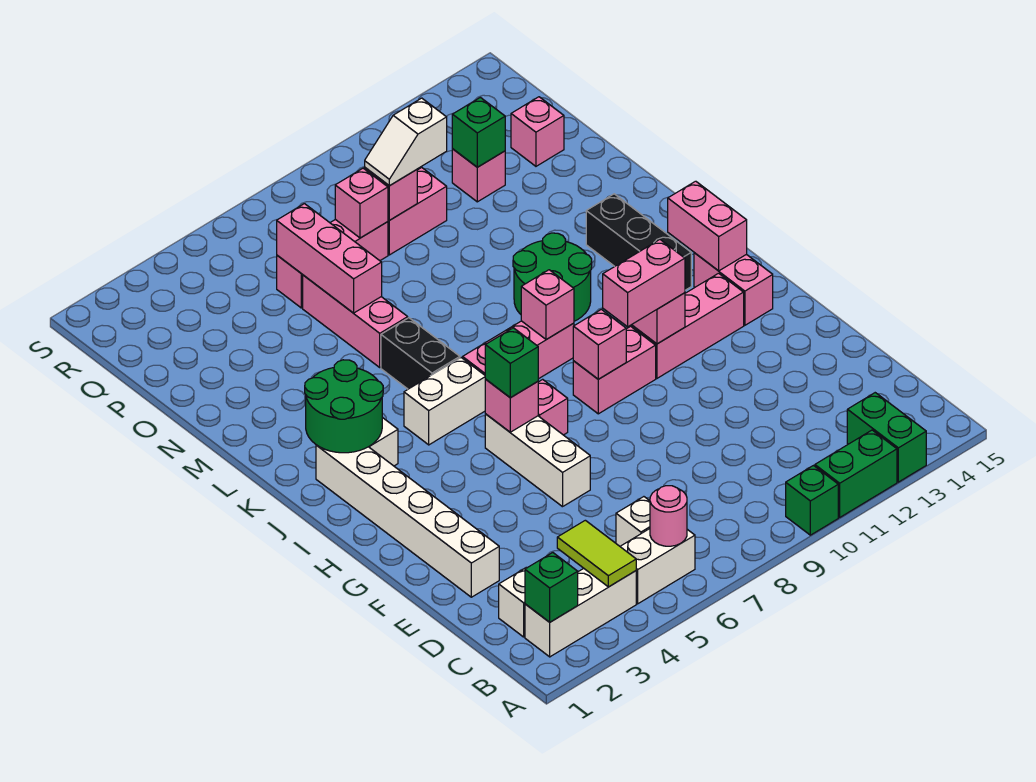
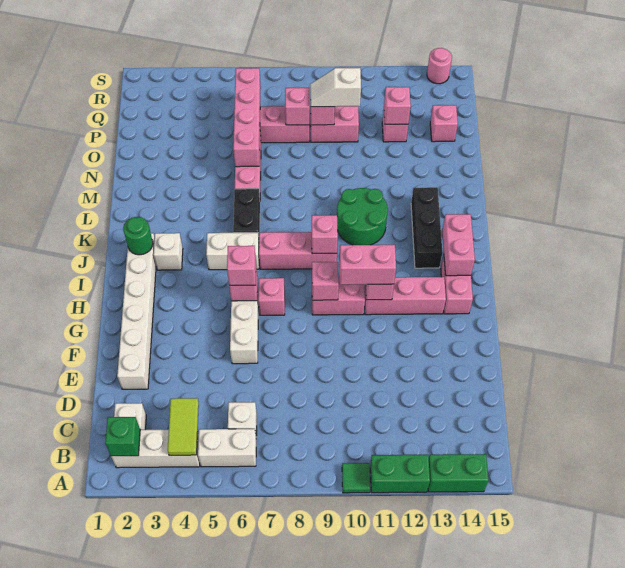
green 1x1 brick [786,466,838,535] -> green 1x1 tile [342,463,370,493]
green 1x2 brick [847,393,926,482] -> green 1x2 brick turned to [428,454,488,492]
pink 1x1 round brick [650,486,687,546] -> pink 1x1 round brick moved to [427,48,452,84]
green 1x1 brick [485,328,538,398] -> pink 1x1 brick [227,246,256,285]
green 2x2 round brick [305,360,383,453] -> green 1x1 round brick [123,217,153,255]
pink 1x3 brick [277,204,382,313] -> pink 1x4 brick [233,68,261,167]
green 1x1 brick [452,97,505,167] -> pink 1x1 brick [384,87,411,124]

